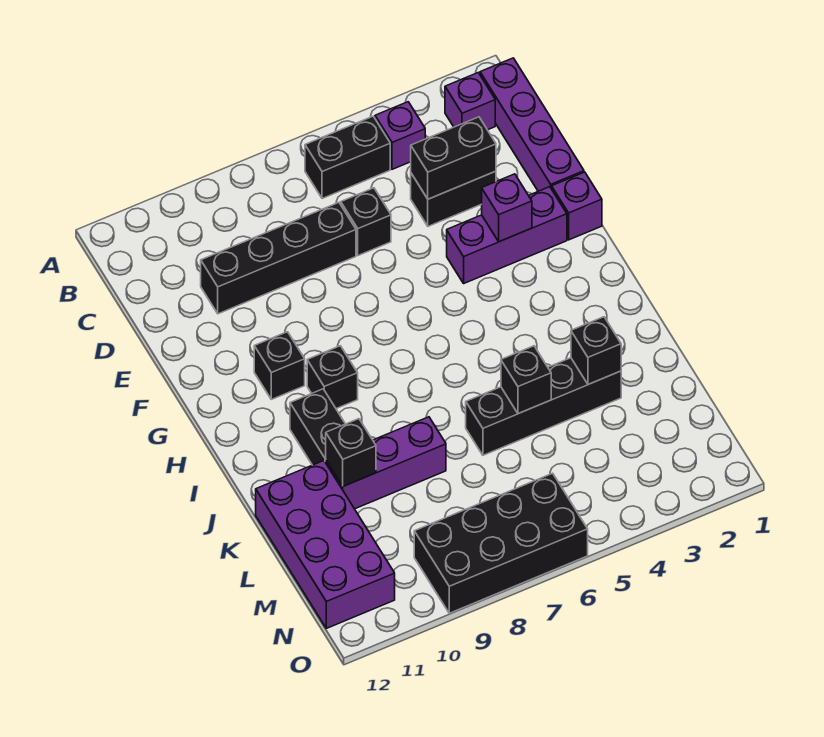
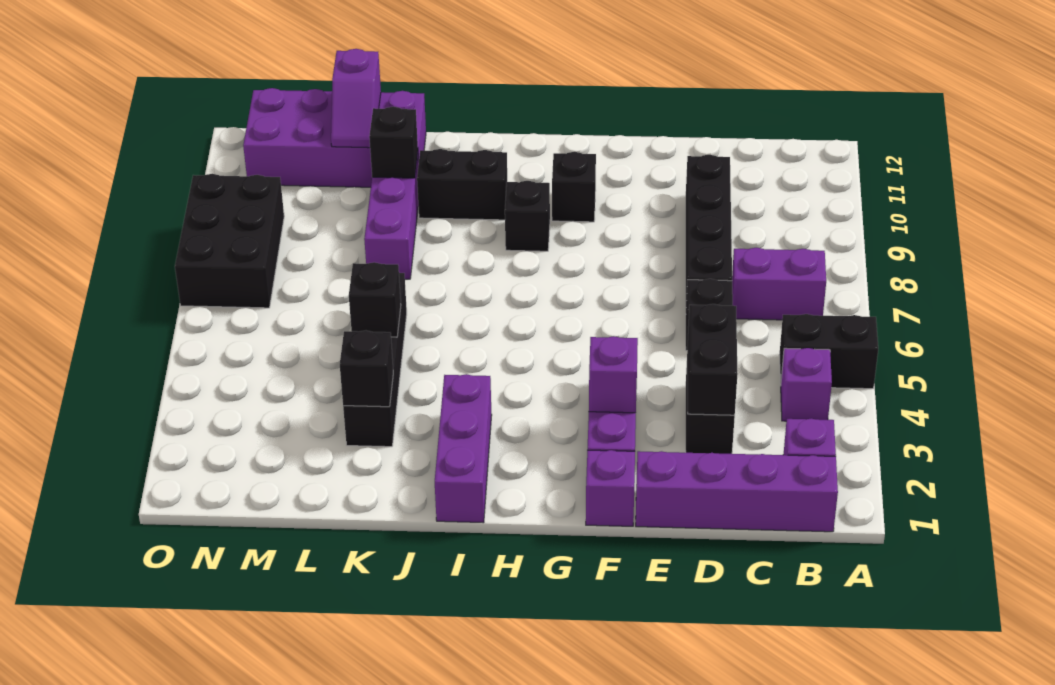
black 1x2 brick [305,116,390,199] -> black 1x2 brick turned to [779,314,878,389]
none -> purple 1x2 brick [732,248,826,320]
none -> purple 1x3 brick [435,374,492,523]
none -> purple 1x2 slope [331,49,381,148]
black 2x4 brick [414,473,588,613] -> black 2x3 brick [175,174,284,308]

